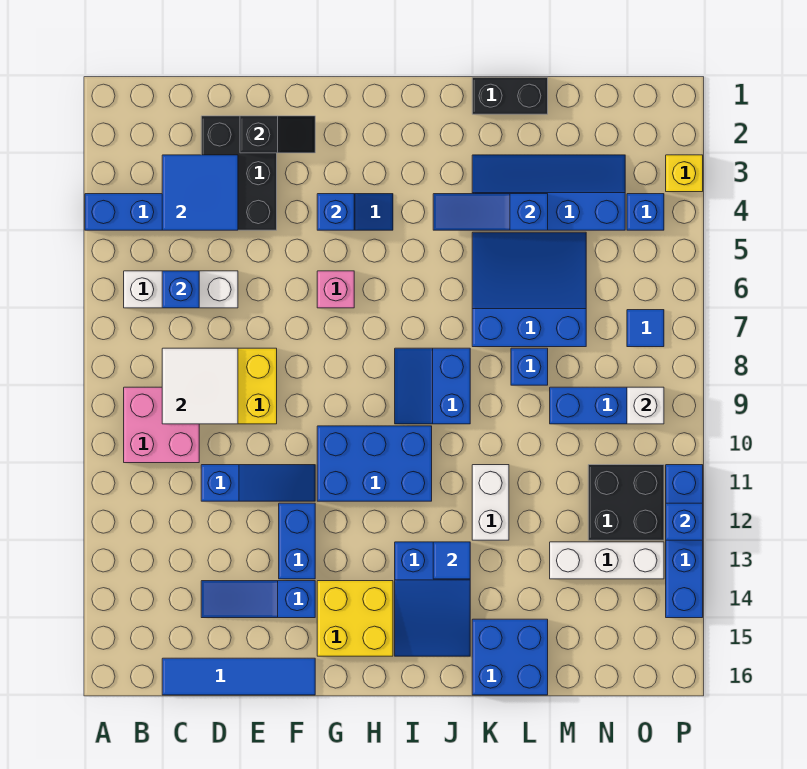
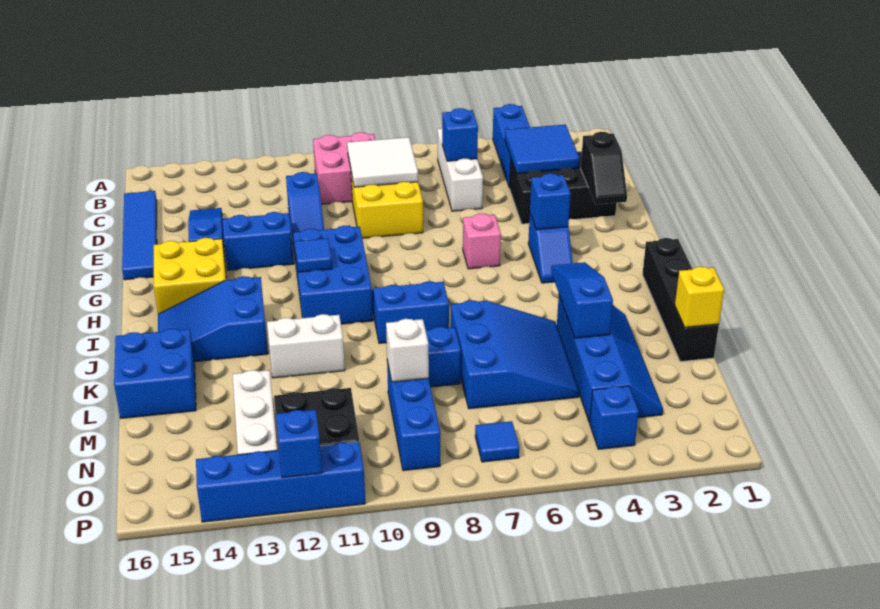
blue 1x1 tile [433,542,470,579] -> blue 1x1 tile moved to [295,238,332,272]
black 1x2 brick [472,77,548,114] -> black 1x4 brick [643,238,719,362]
white 1x1 brick [627,387,664,424] -> white 1x1 brick moved to [386,319,429,382]
yellow 1x1 brick [666,155,703,192] -> yellow 1x1 brick moved to [675,267,724,327]

